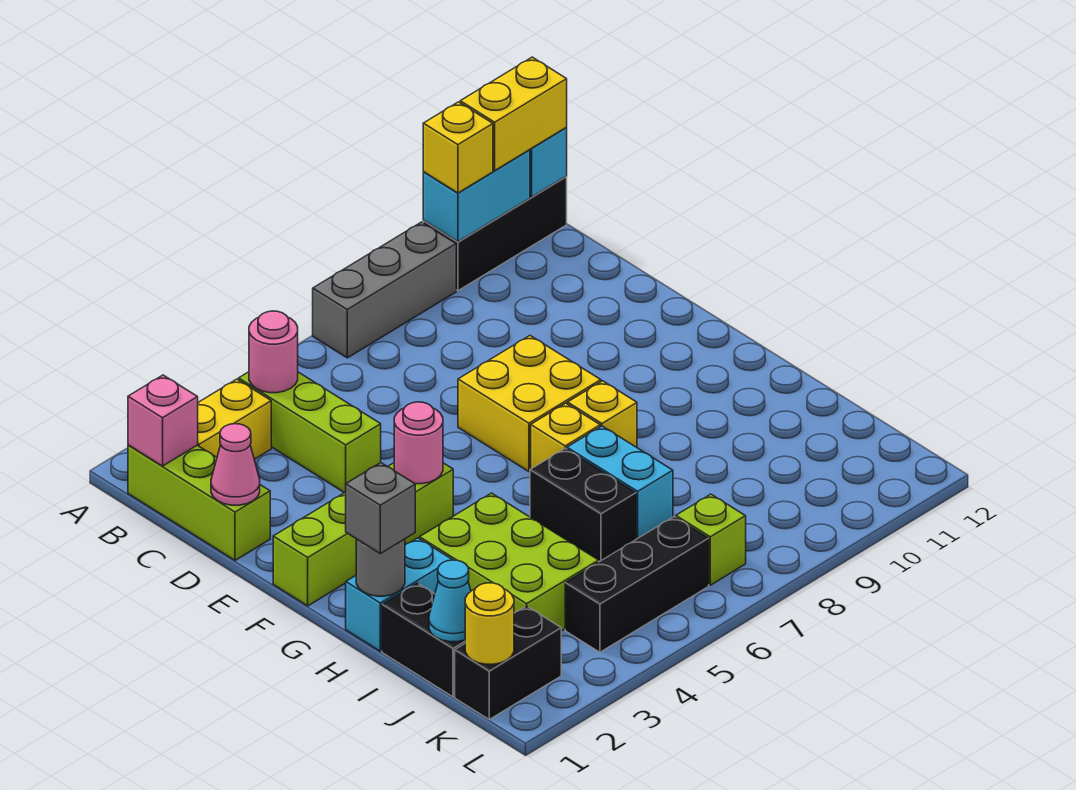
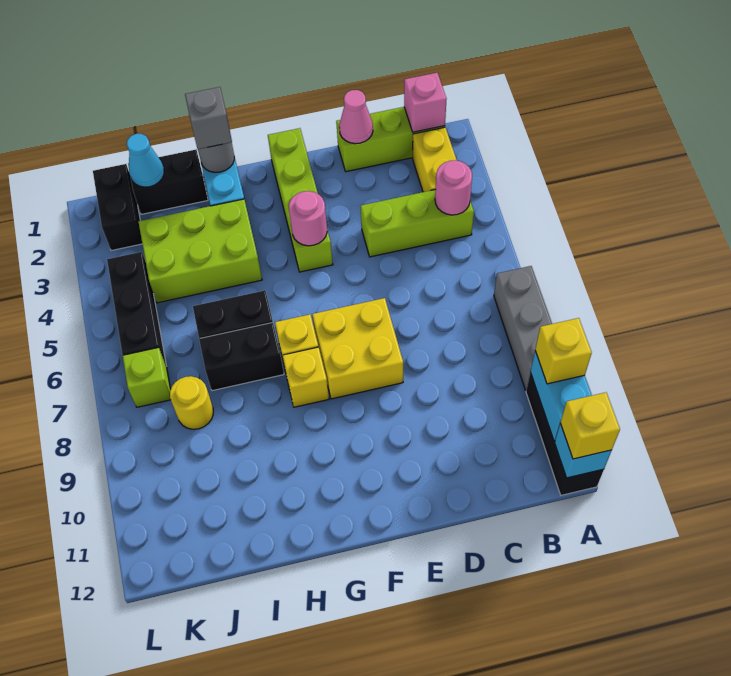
yellow 1x2 brick [460,57,567,170] -> yellow 1x1 brick [560,392,620,459]
cyan 1x2 brick [567,426,673,539] -> black 1x2 brick [199,323,284,391]
yellow 1x1 round brick [465,583,514,664] -> yellow 1x1 round brick moved to [170,376,213,429]

